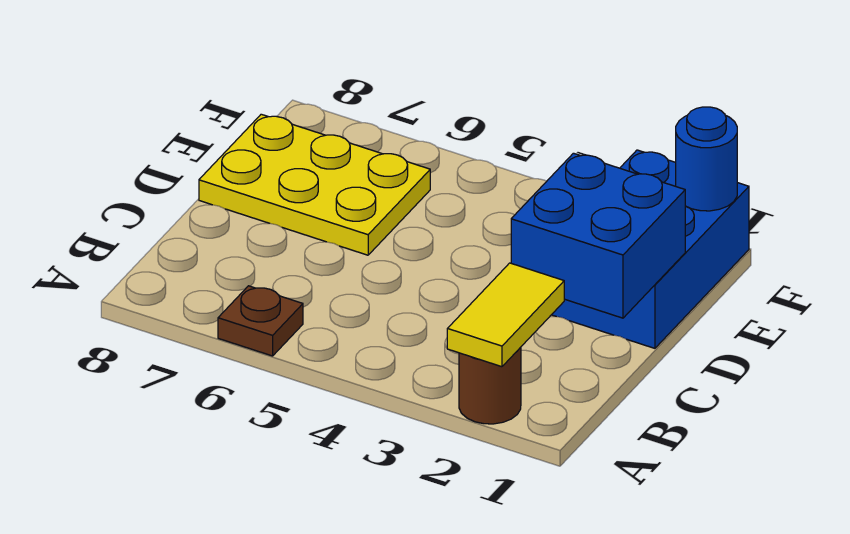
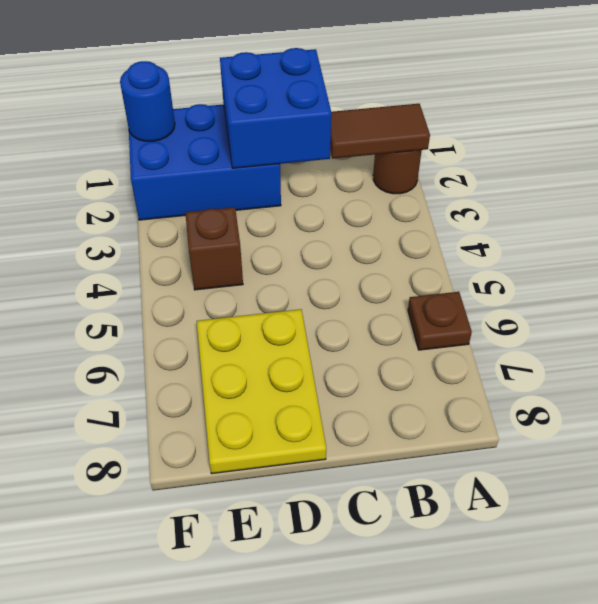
yellow 1x2 tile [447,263,564,367] -> brown 1x2 tile [330,104,430,159]
none -> brown 1x1 brick [185,207,243,290]

